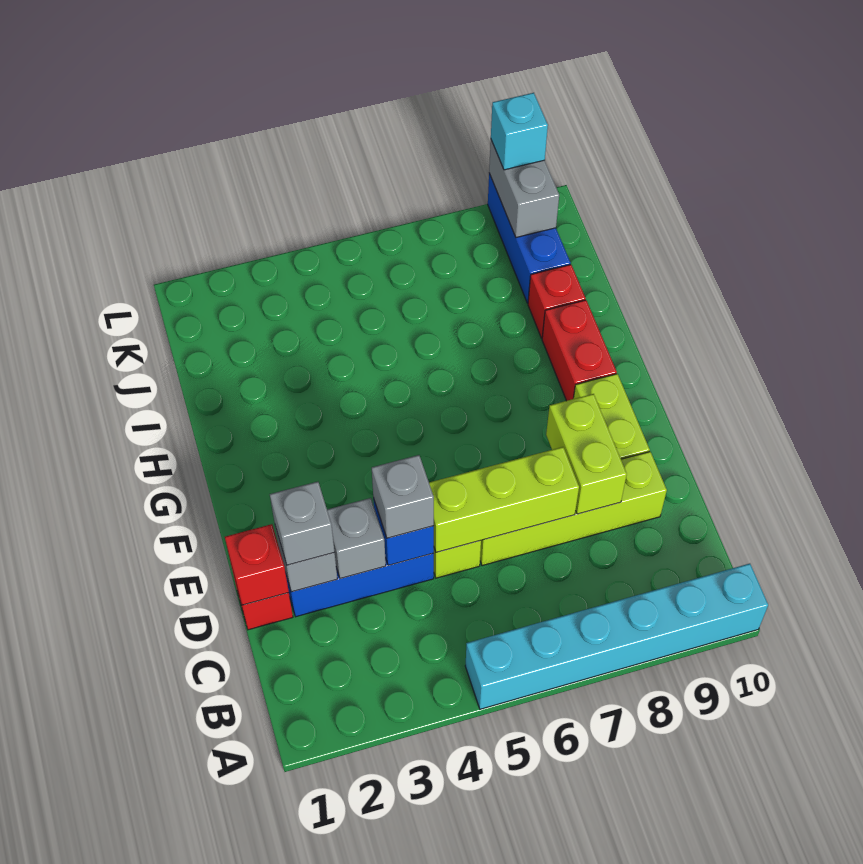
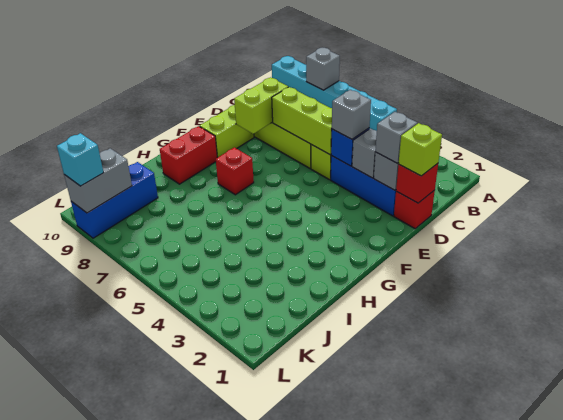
none -> grey 1x1 brick [306,48,340,90]
none -> lime 1x1 brick [399,123,442,176]
red 1x1 brick [528,264,586,338] -> red 1x1 brick moved to [216,147,254,195]

